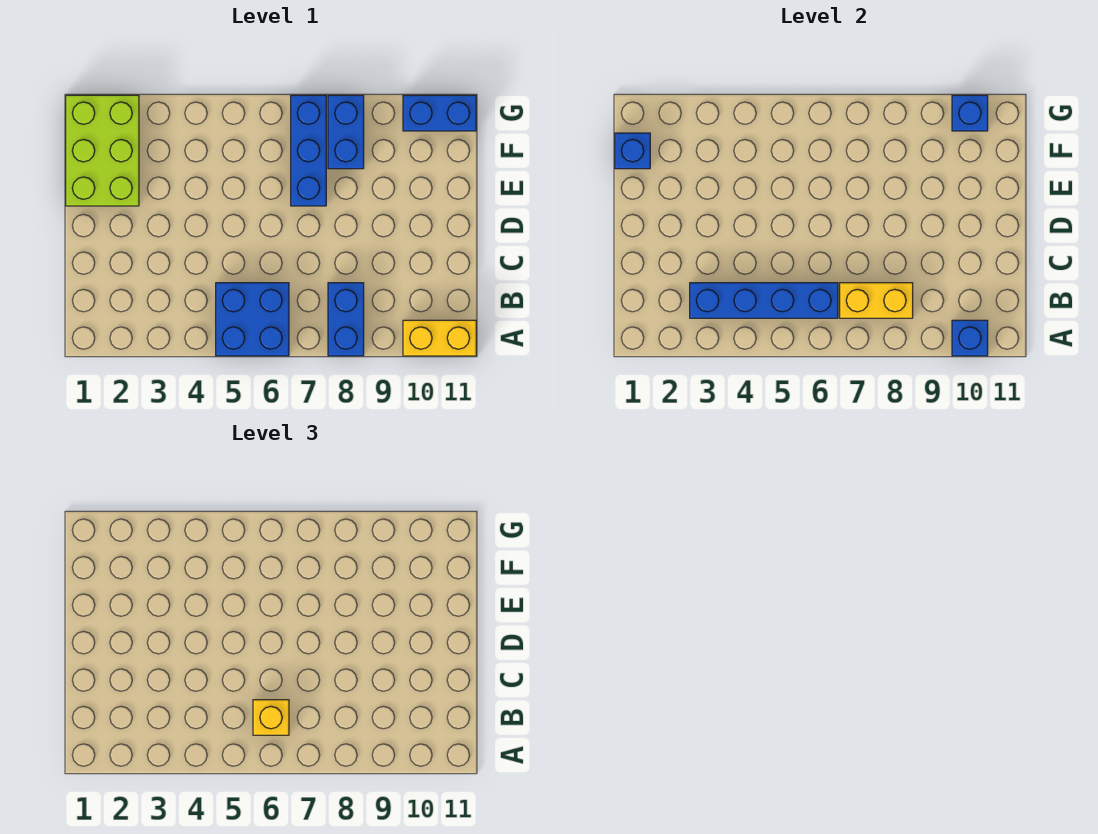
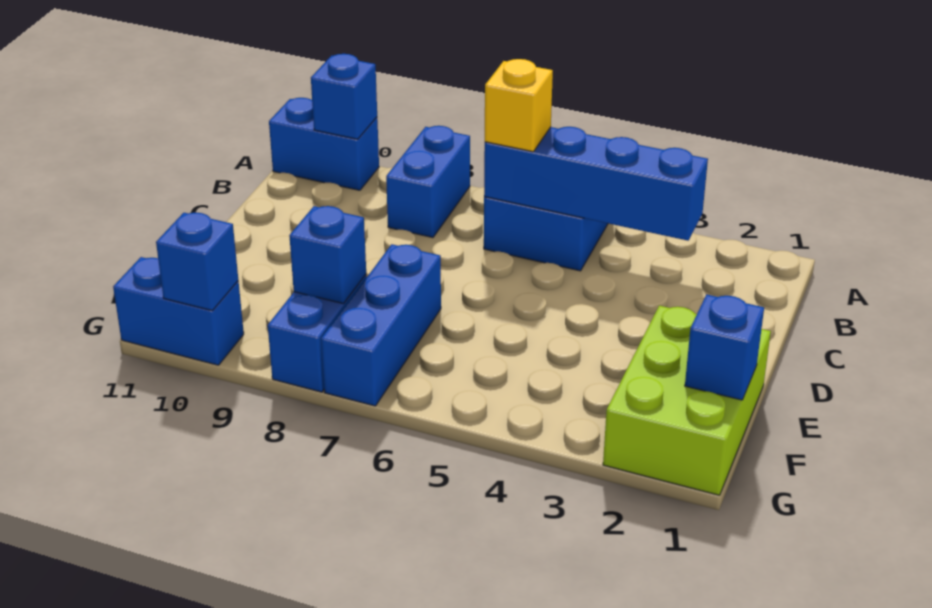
yellow 1x2 brick [403,320,476,356] -> blue 1x2 brick [269,98,379,190]
yellow 1x2 brick [840,283,913,318] -> none
none -> blue 1x1 brick [289,206,366,304]

